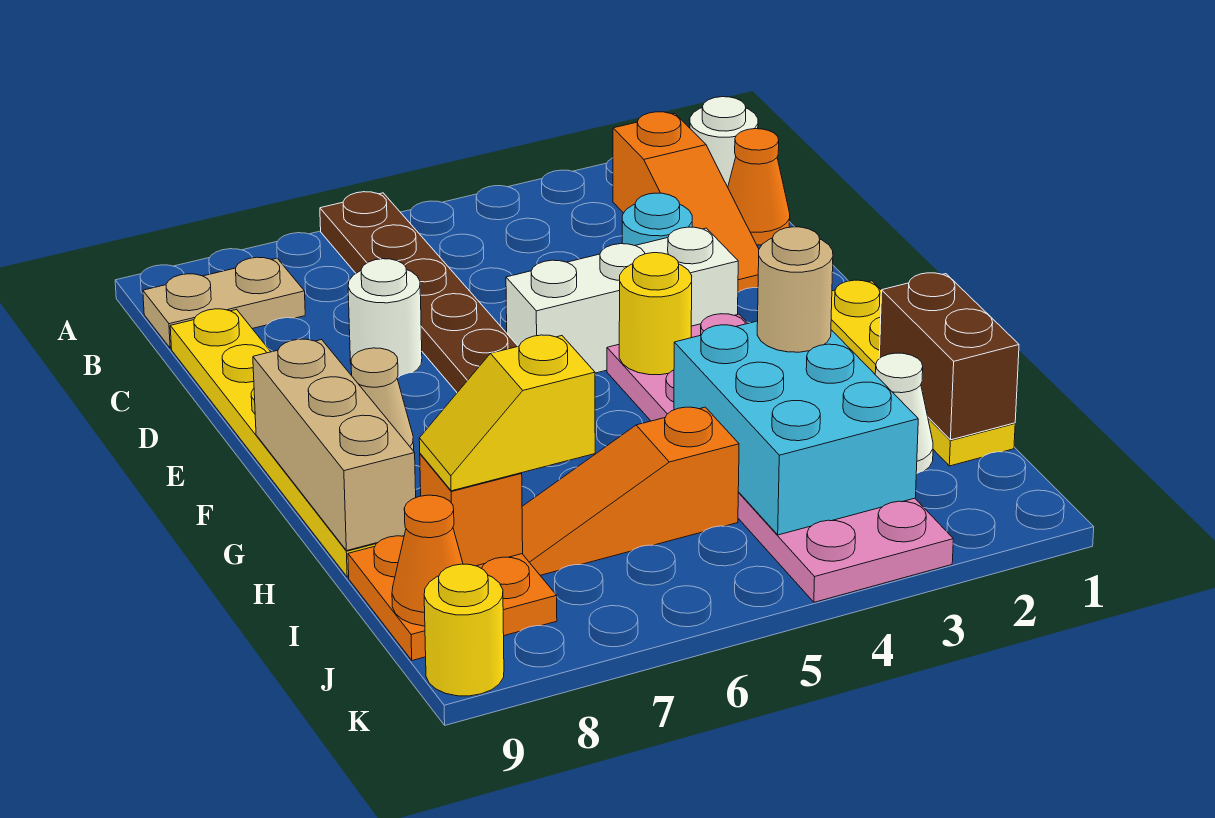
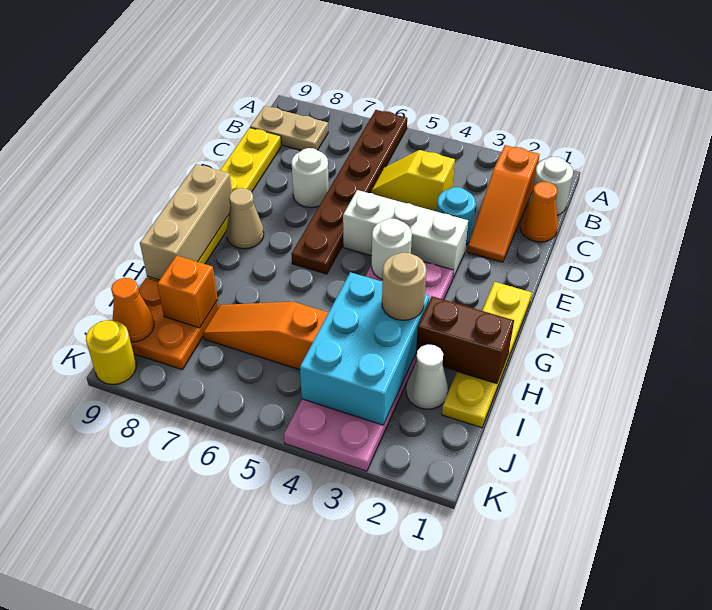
yellow 1x1 round brick [619,253,692,375] -> white 1x1 round brick [372,218,412,280]
brown 1x2 brick [879,273,1019,440] -> brown 1x2 brick turned to [416,296,514,384]
yellow 1x2 slope [419,335,595,491] -> yellow 1x2 slope moved to [371,150,455,212]

